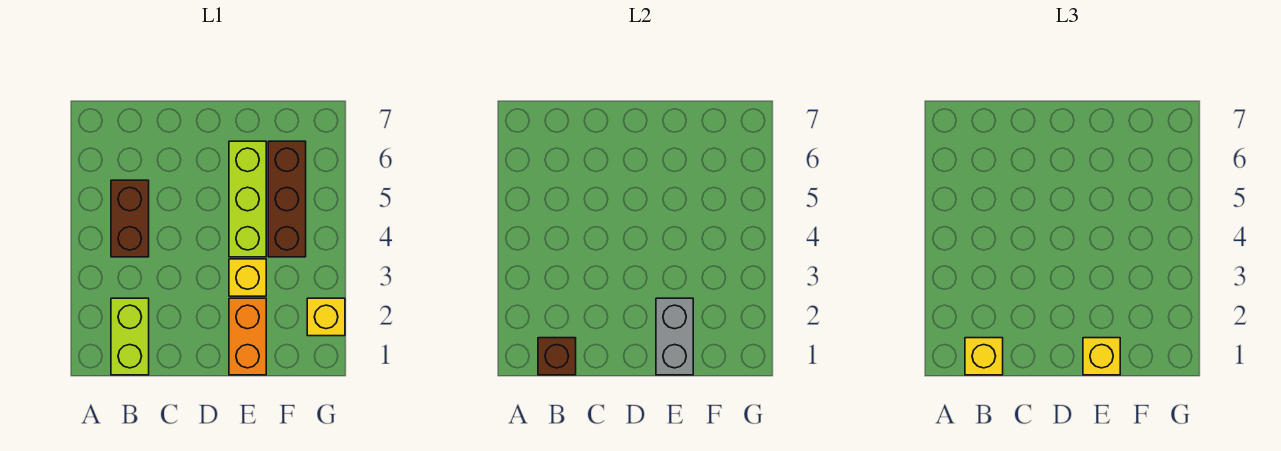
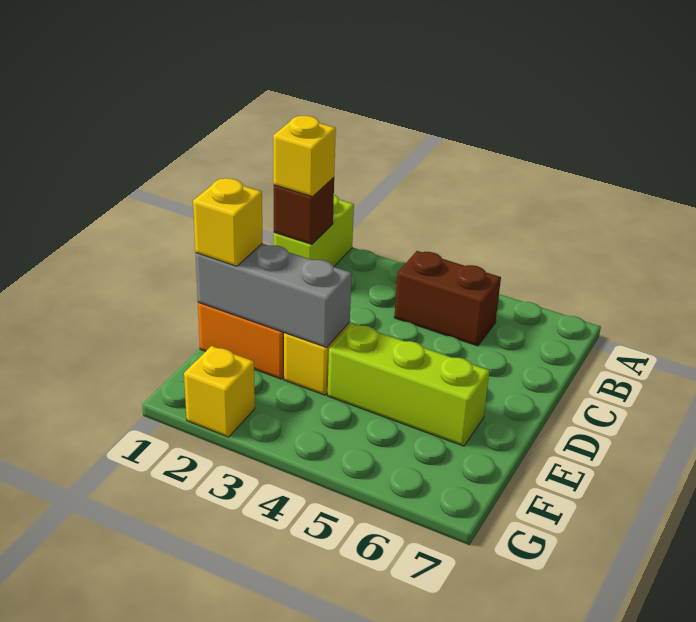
lime 1x2 brick [111,298,149,375] -> lime 1x2 brick turned to [274,195,354,267]
grey 1x2 brick [656,298,693,375] -> grey 1x3 brick [196,244,352,347]
brown 1x3 brick [268,141,306,257] -> none

